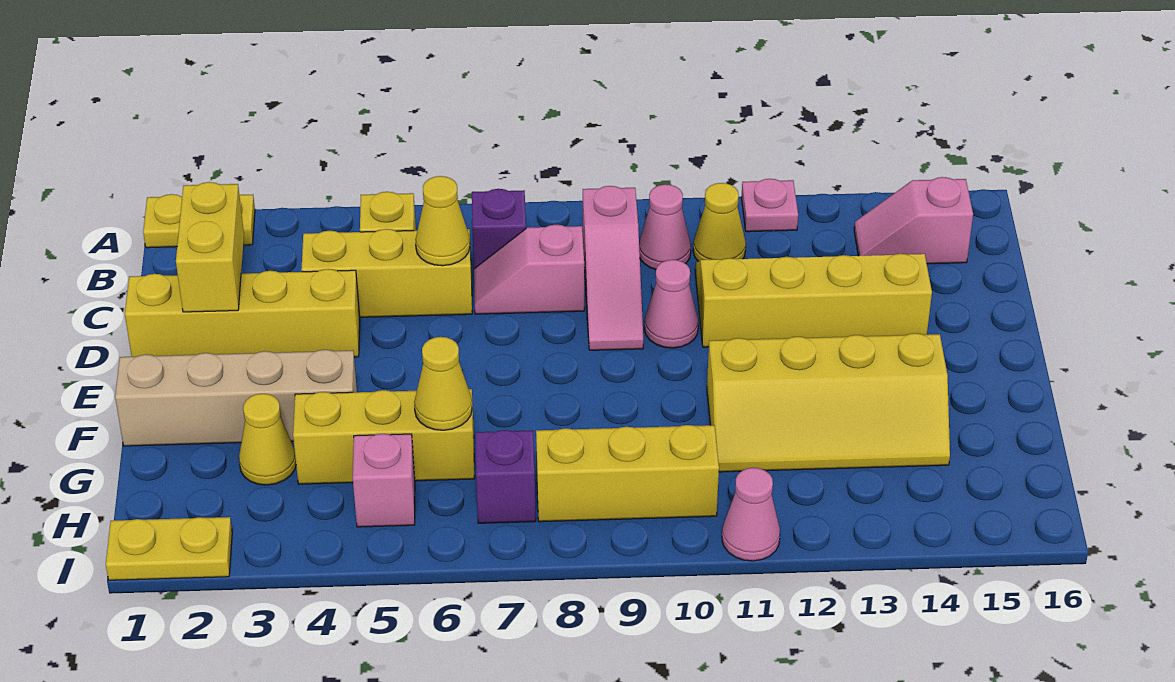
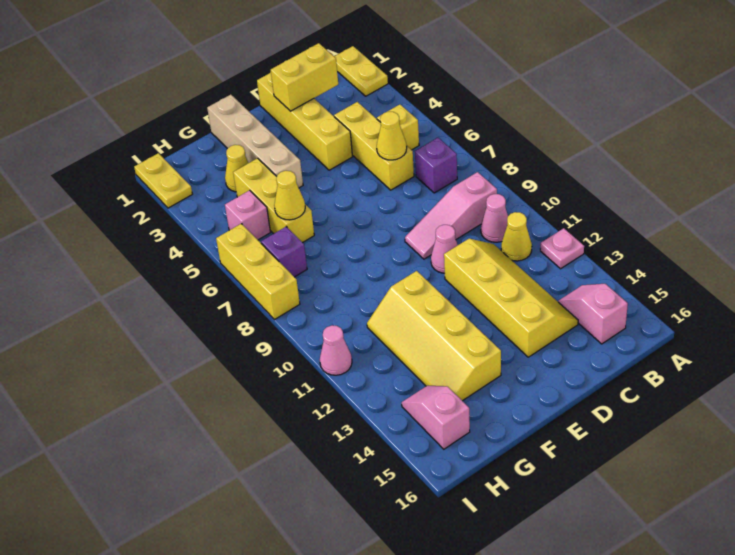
pink 1x2 slope [474,225,584,314] -> pink 1x2 slope moved to [402,386,470,449]
yellow 1x3 brick [536,425,719,522] -> yellow 1x3 brick moved to [216,224,300,320]

